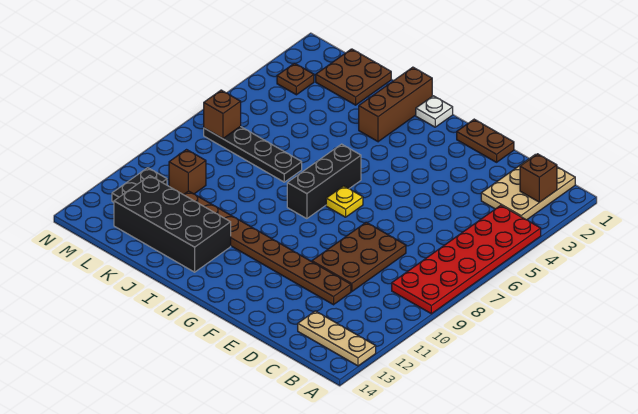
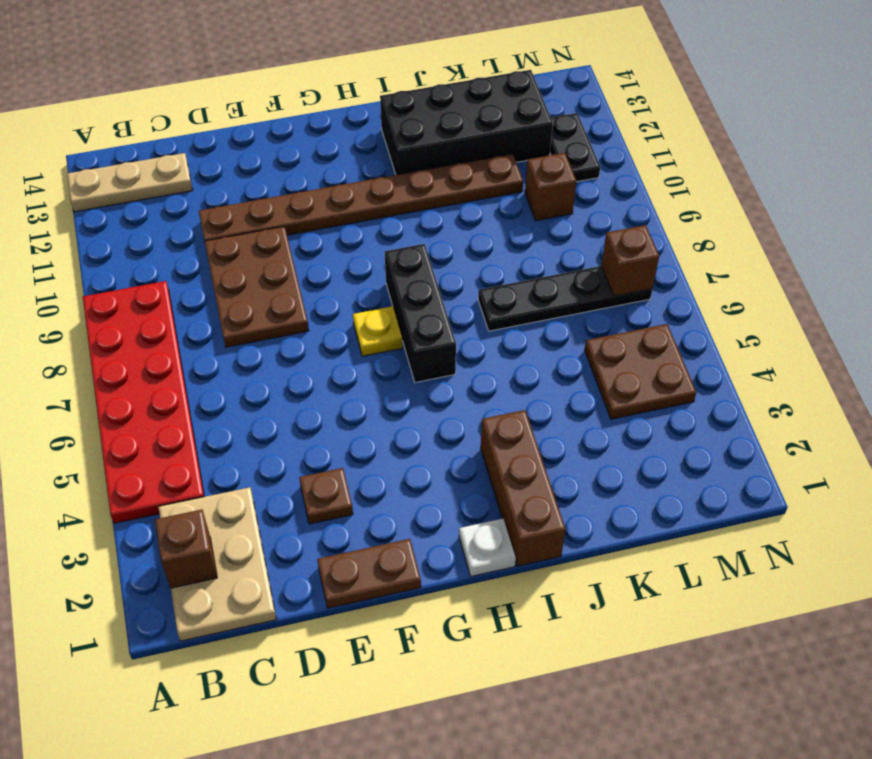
brown 2x2 plate [316,49,391,105] -> brown 2x2 plate moved to [585,324,696,419]
brown 1x1 plate [277,63,314,95] -> brown 1x1 plate moved to [299,468,353,524]

